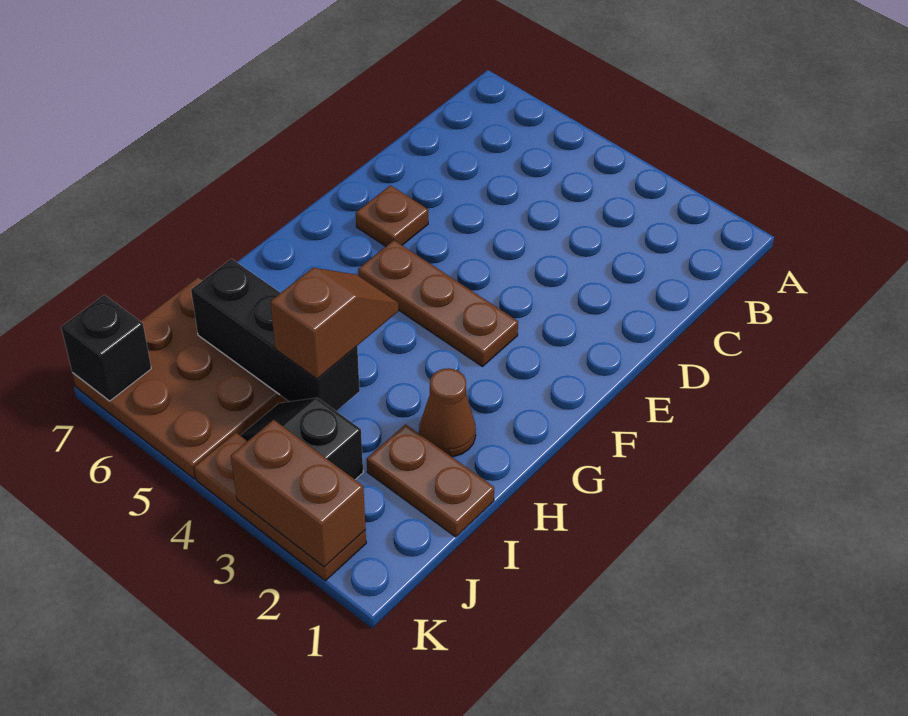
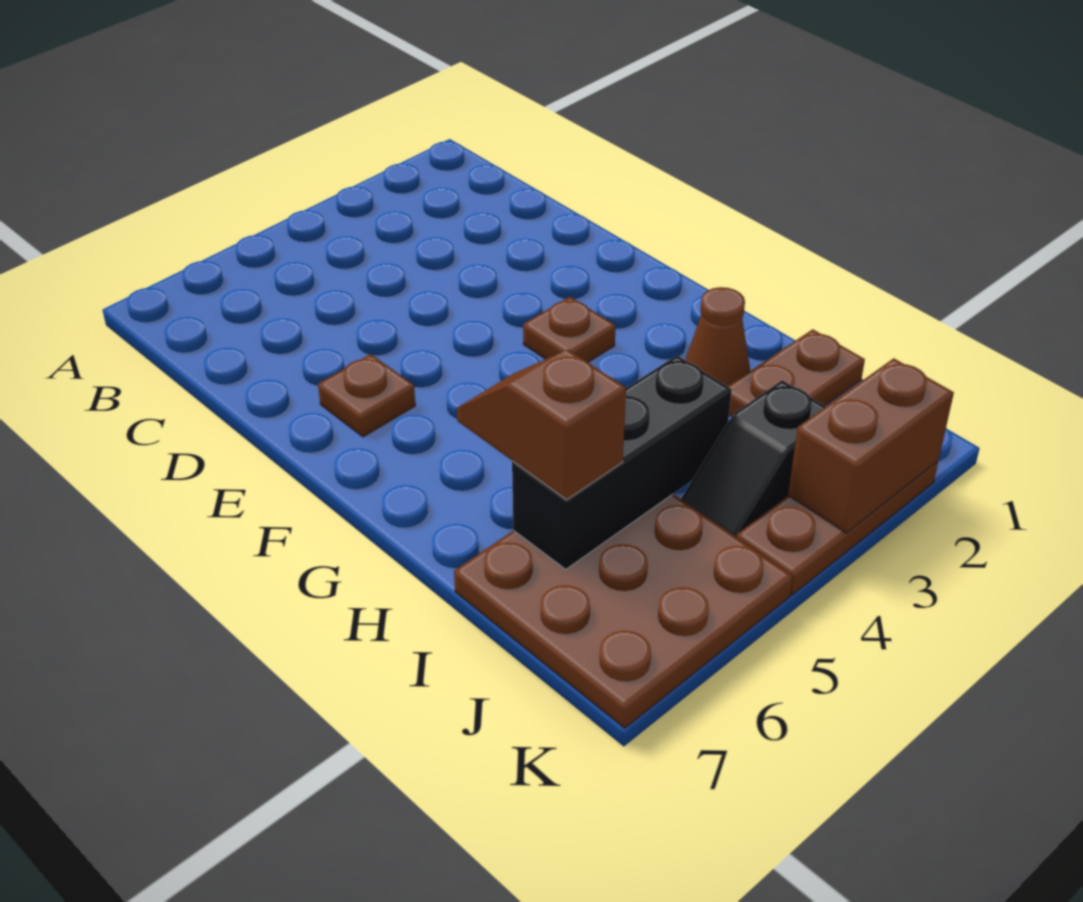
brown 1x3 plate [358,240,518,367] -> brown 1x1 plate [523,297,616,362]
brown 1x2 slope [270,268,398,379] -> brown 1x2 slope moved to [457,350,626,500]
black 1x1 brick [61,295,151,401] -> none

